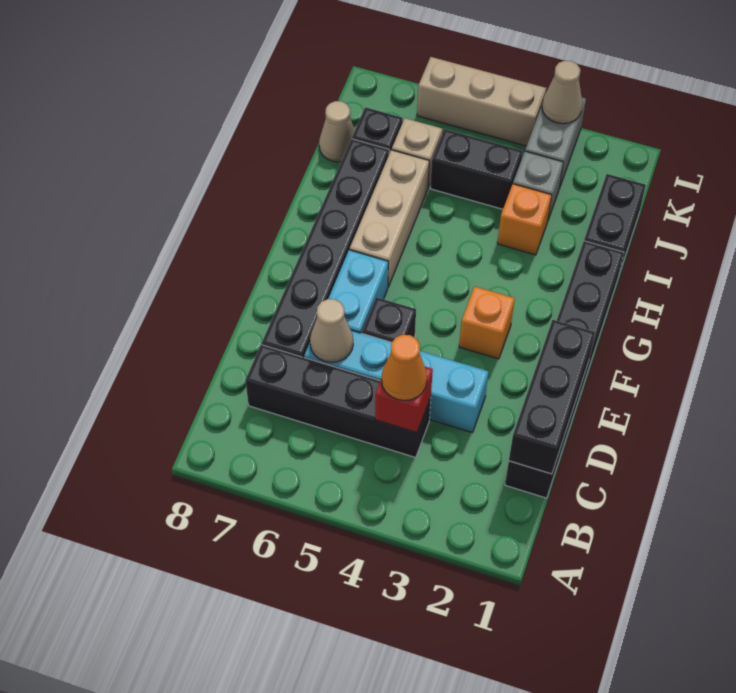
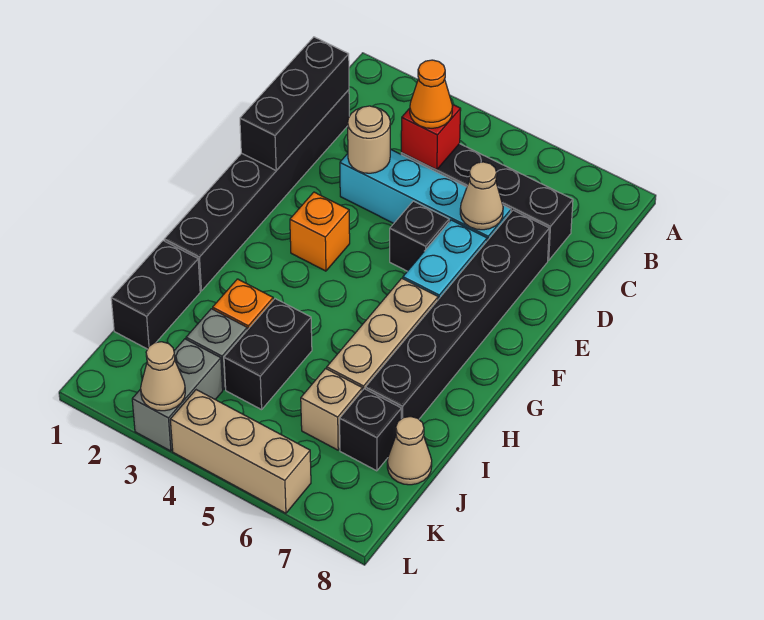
none -> tan 1x1 round brick [348,106,390,173]
black 1x2 brick [430,129,523,209] -> black 1x2 brick turned to [224,299,312,410]

